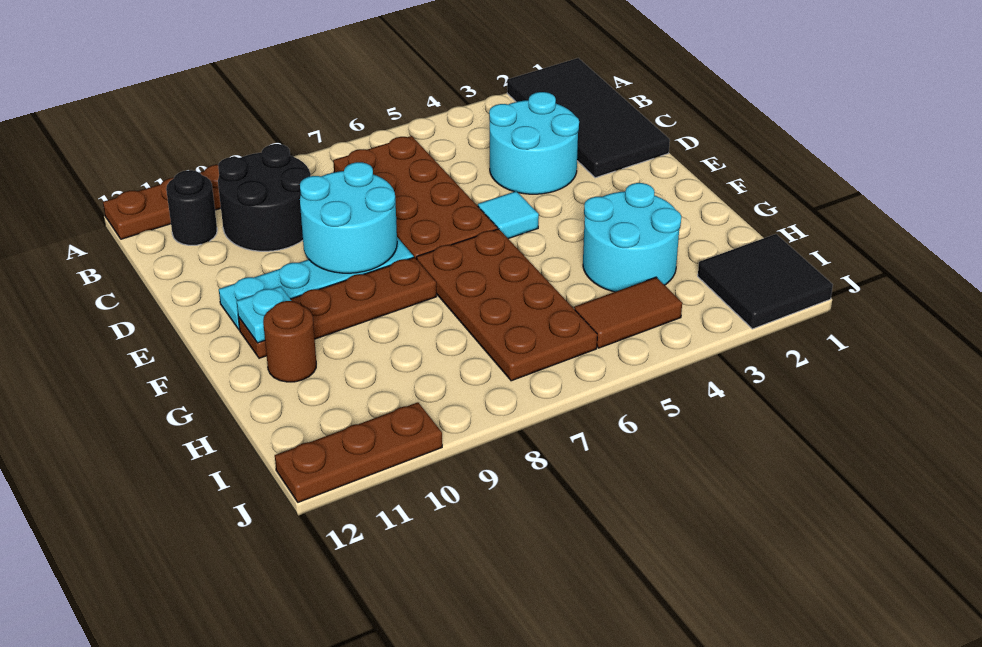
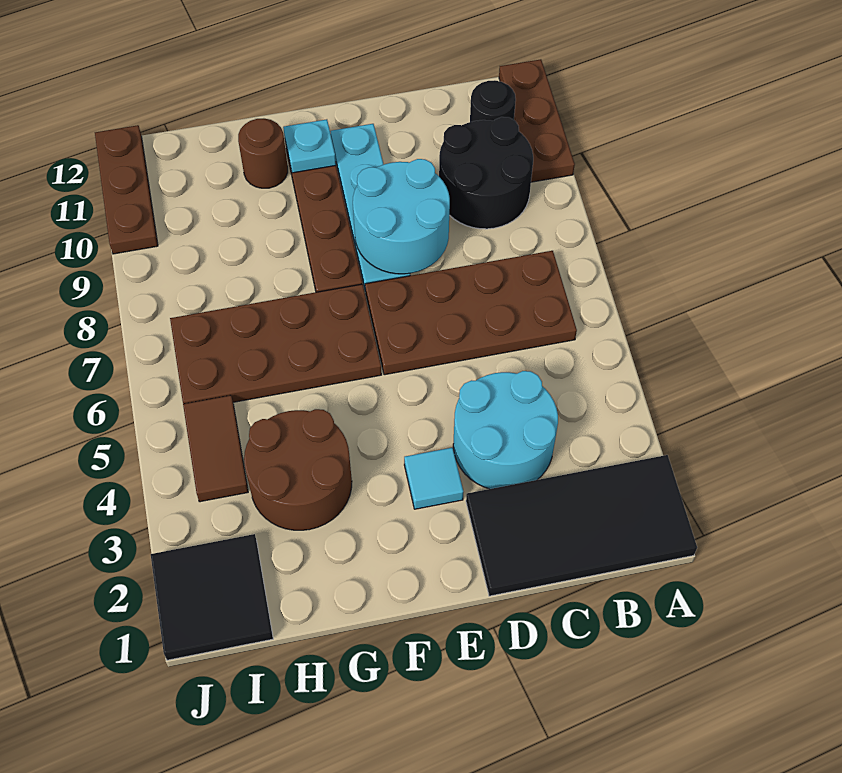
cyan 1x1 tile [478,191,539,239] -> cyan 1x1 tile moved to [404,448,463,509]
cyan 2x2 round brick [583,183,681,292] -> brown 2x2 round brick [244,409,352,530]

